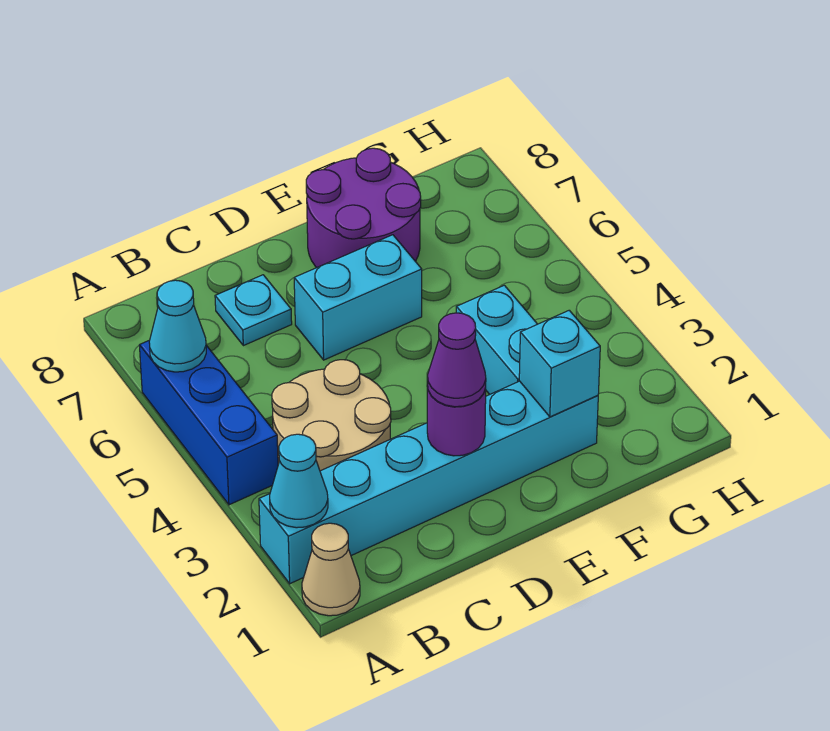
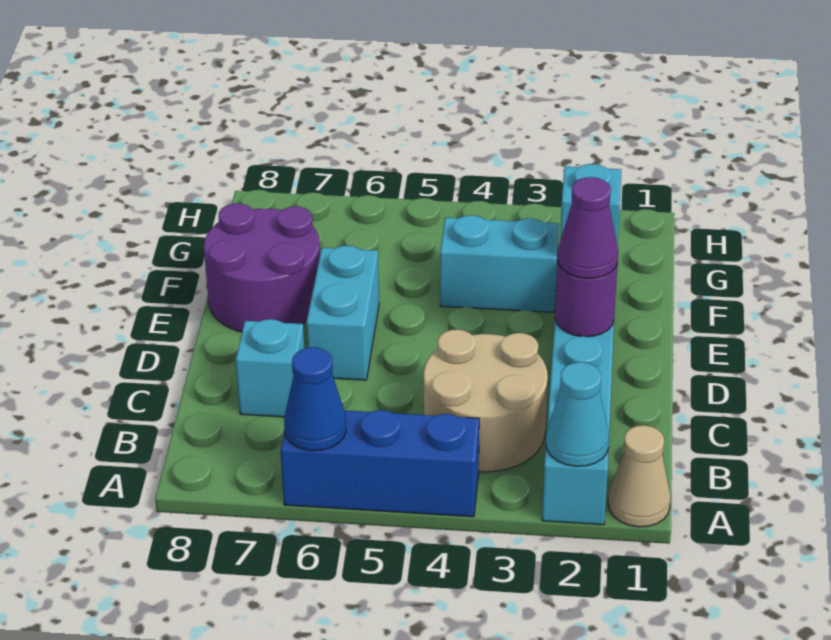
cyan 1x1 cone [149,280,206,372] -> blue 1x1 cone [284,347,346,451]
cyan 1x1 plate [215,275,292,346] -> cyan 1x1 brick [236,319,304,417]

